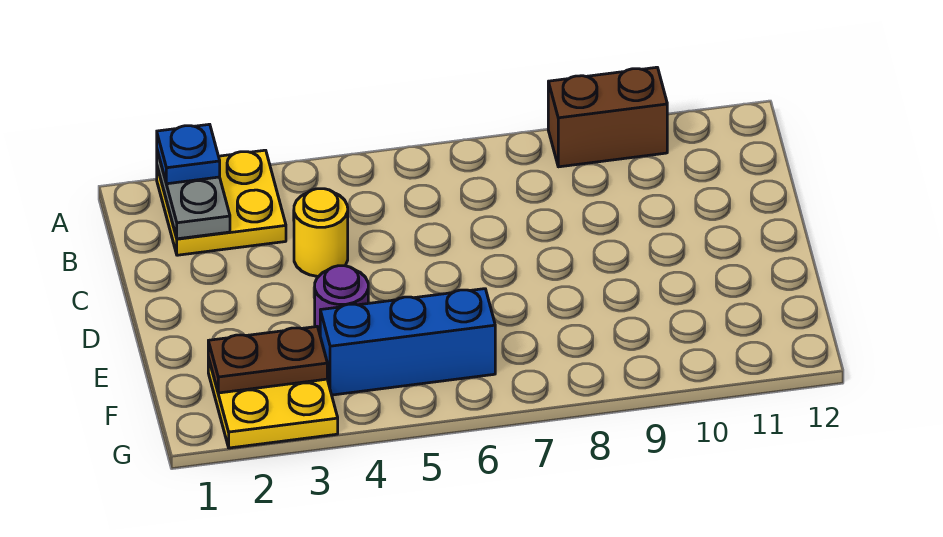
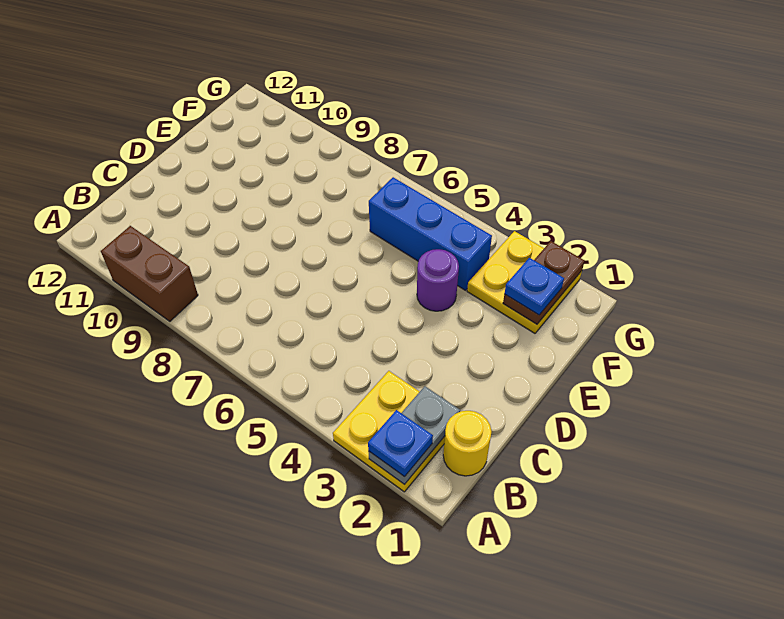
yellow 1x1 round brick [294,189,348,276] -> yellow 1x1 round brick moved to [443,411,492,476]
brown 1x2 plate [208,327,327,393] -> brown 1x2 plate turned to [503,241,585,324]
none -> blue 1x1 plate [505,258,564,315]

